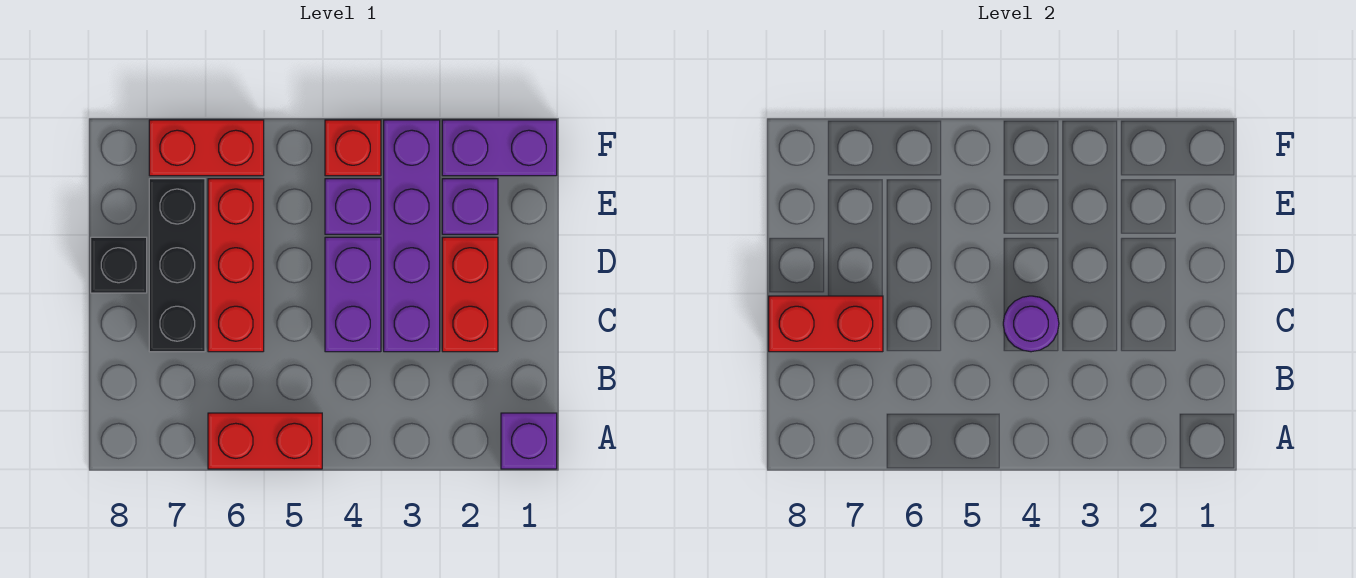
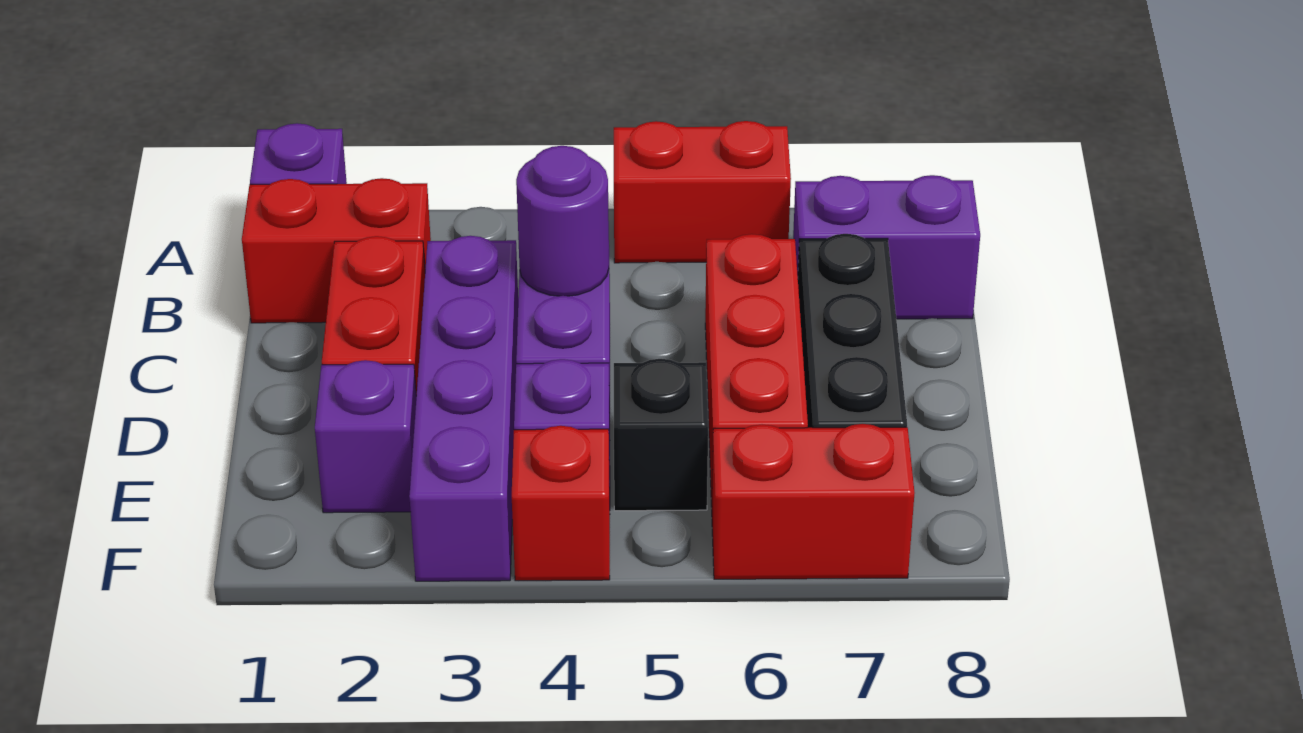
red 1x2 brick [769,296,883,352] -> red 1x2 brick moved to [242,178,431,323]
black 1x1 brick [91,237,147,293] -> black 1x1 brick moved to [614,359,708,511]
purple 1x2 brick [442,120,557,176] -> purple 1x2 brick moved to [793,175,980,319]

